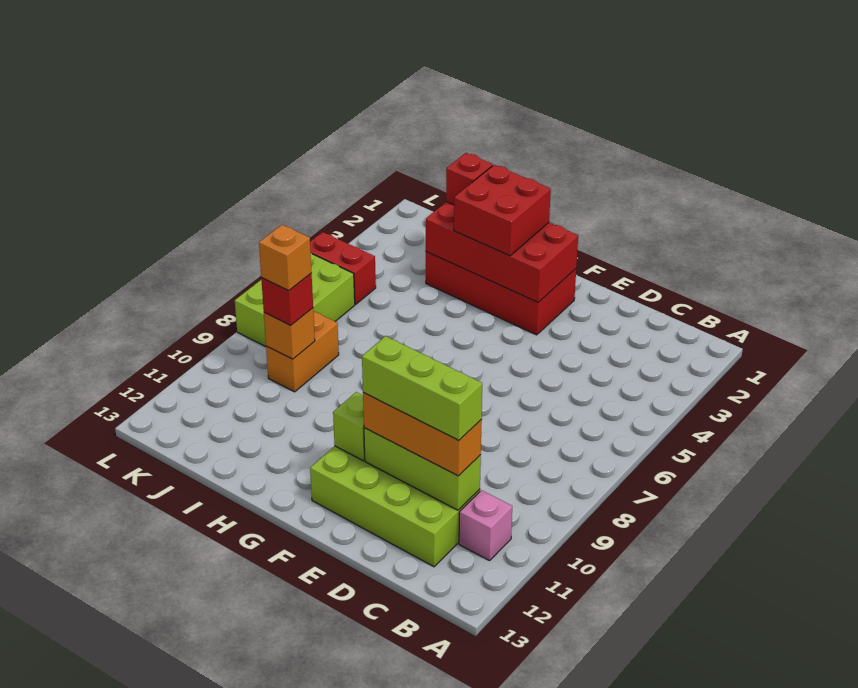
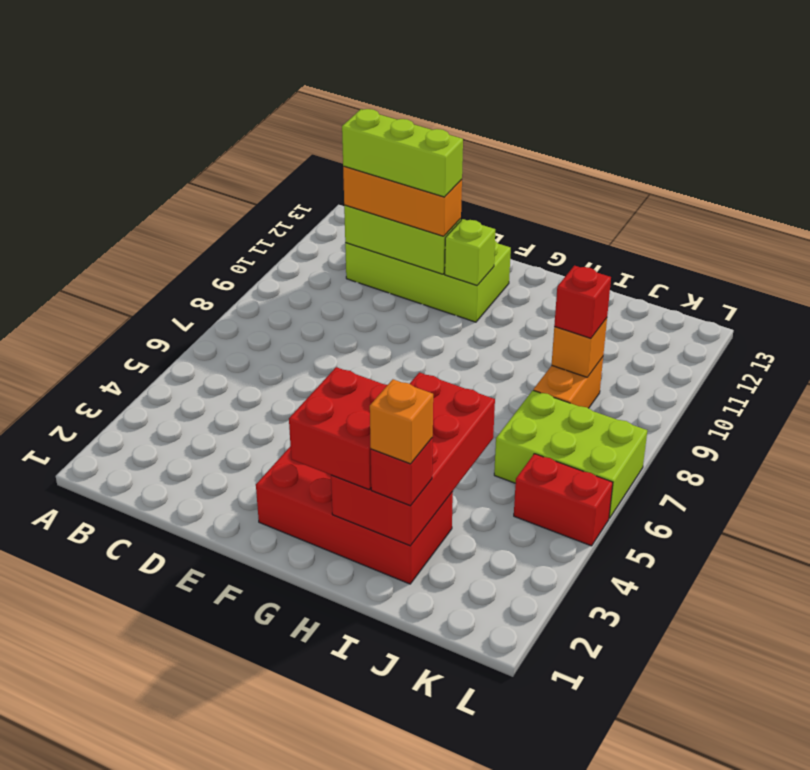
pink 1x1 brick [459,490,512,561] -> none
red 2x4 brick [426,202,578,302] -> red 2x4 brick turned to [331,372,495,546]
orange 1x1 brick [259,225,312,291] -> orange 1x1 brick moved to [370,379,433,464]
lime 2x3 brick [235,253,355,347] -> lime 2x3 brick turned to [494,390,647,518]

